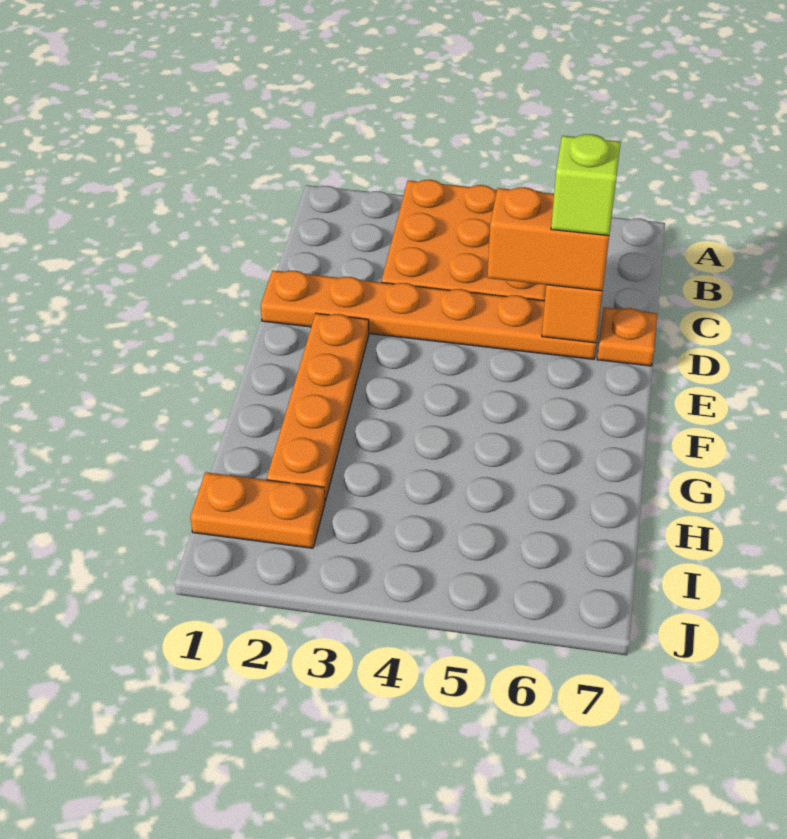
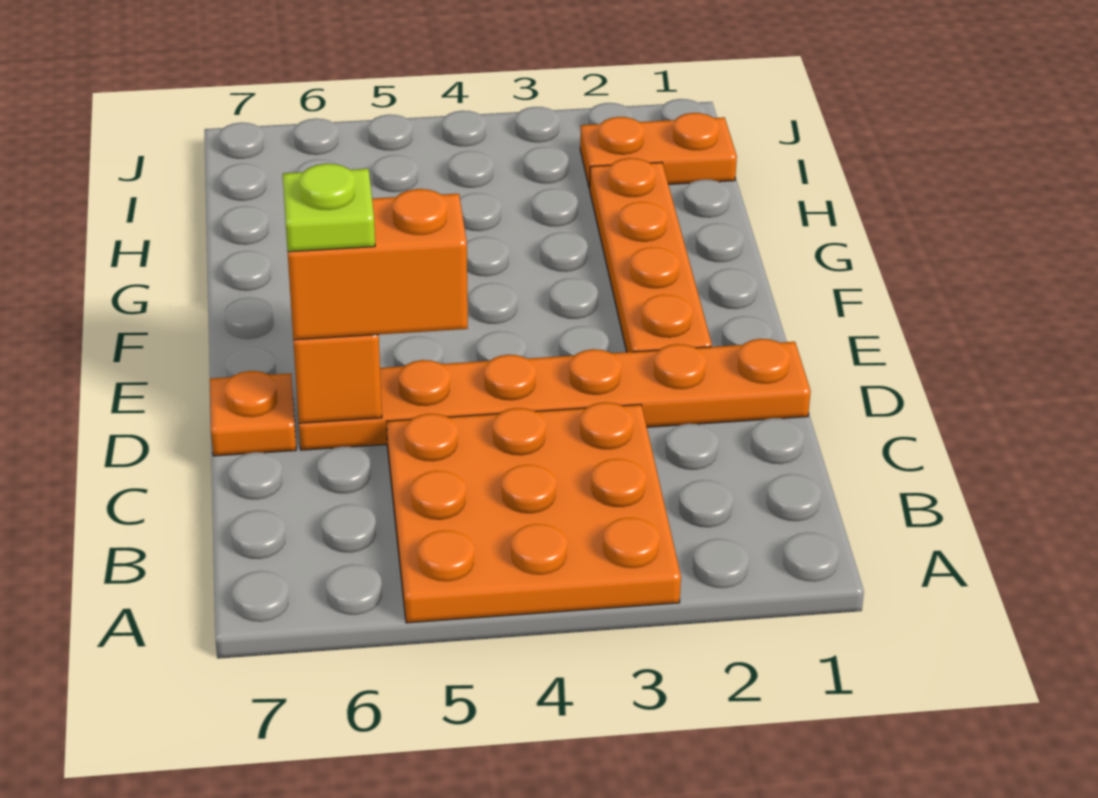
lime 1x1 brick [551,134,621,236] -> lime 1x1 plate [283,164,375,252]

